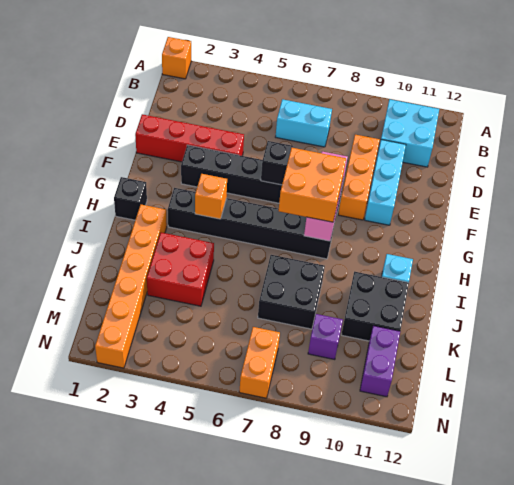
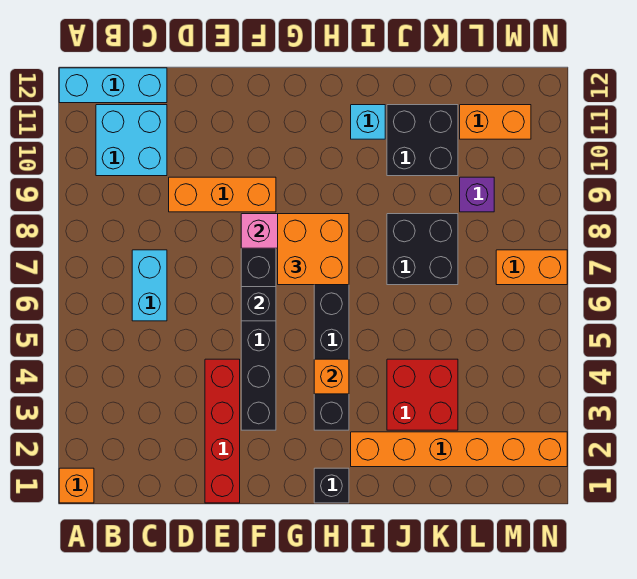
cyan 1x3 brick [365,140,406,225] -> cyan 1x3 brick moved to [59,68,167,103]
purple 1x2 brick [360,326,400,397] -> orange 1x2 brick [460,105,531,139]

